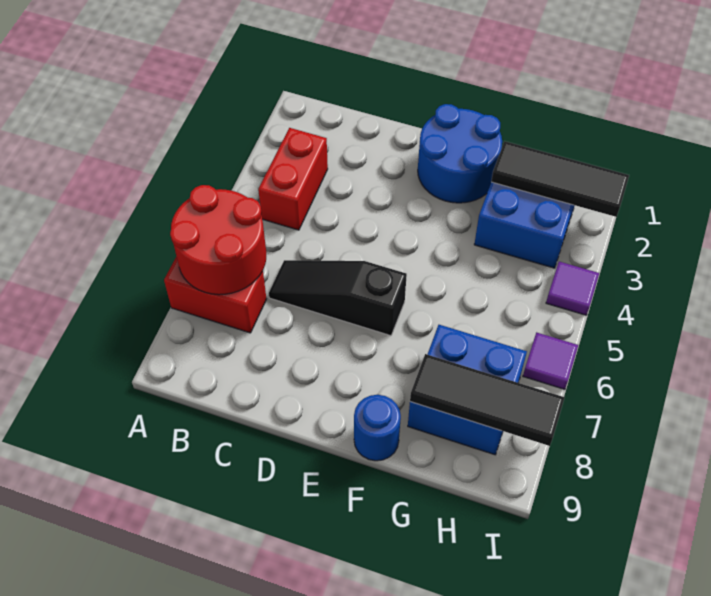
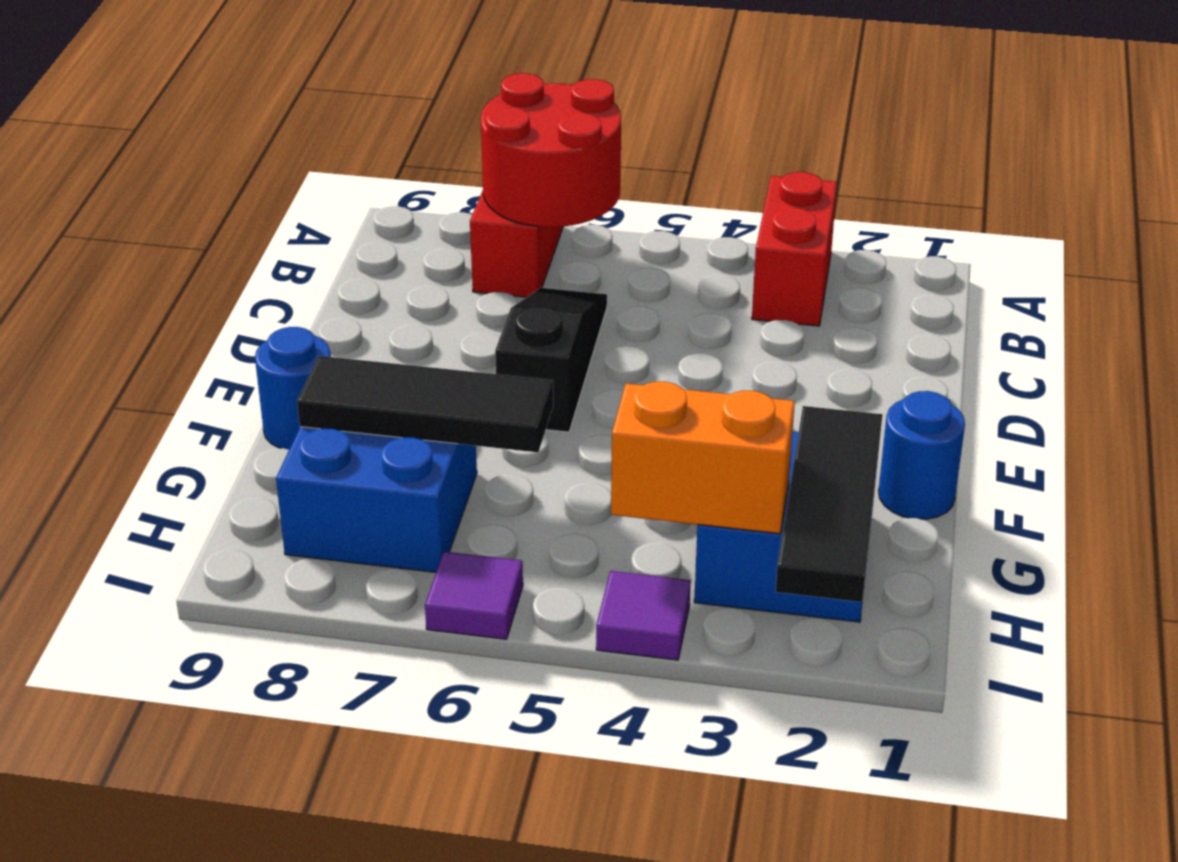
red 1x2 brick [258,128,328,230] -> red 1x2 brick turned to [752,172,837,326]
blue 2x2 round brick [418,104,502,203] -> blue 1x1 round brick [879,391,965,519]
black 1x3 tile [410,354,564,446] -> black 1x3 tile turned to [297,356,553,452]
none -> orange 1x2 brick [611,382,795,534]

